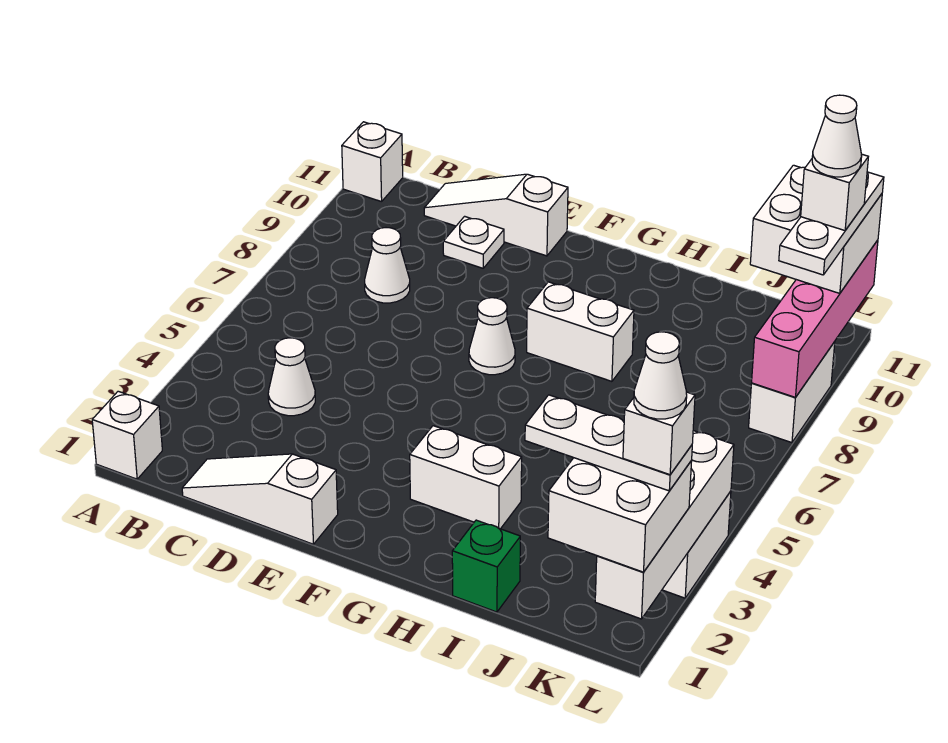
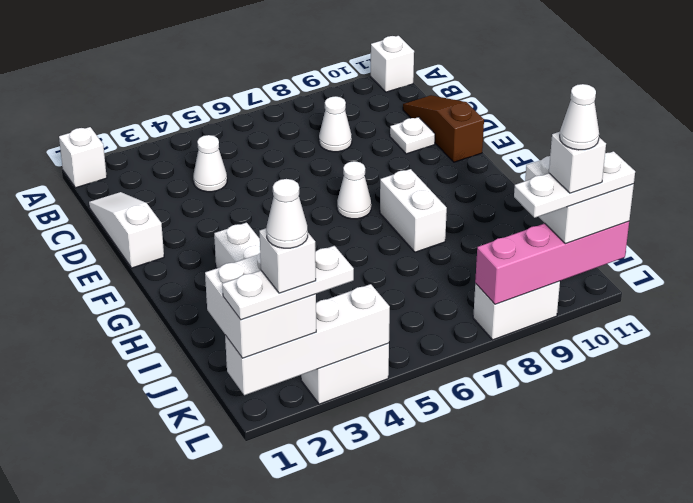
white 1x3 slope [424,174,568,256] -> brown 1x3 slope [403,95,484,162]
green 1x1 brick [452,520,520,612] -> none
white 1x3 plate [525,395,692,491] -> white 1x3 plate turned to [222,246,354,320]

